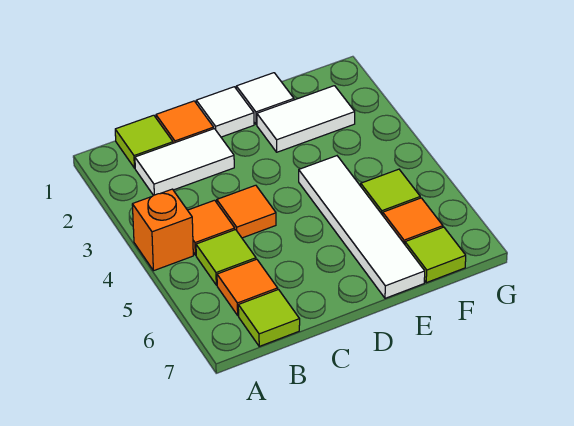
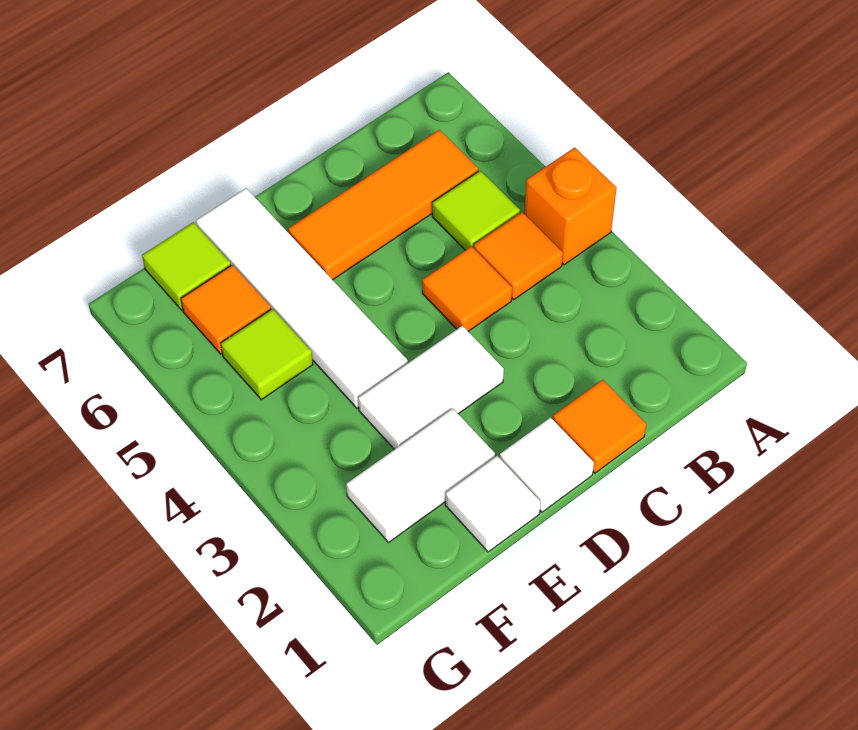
lime 1x1 tile [115,115,173,168] -> none
white 1x2 tile [135,129,234,195] -> white 1x2 tile moved to [358,326,504,450]
orange 1x1 tile [217,259,278,315] -> orange 1x3 tile [288,130,478,280]
lime 1x1 tile [238,290,300,346] -> none

